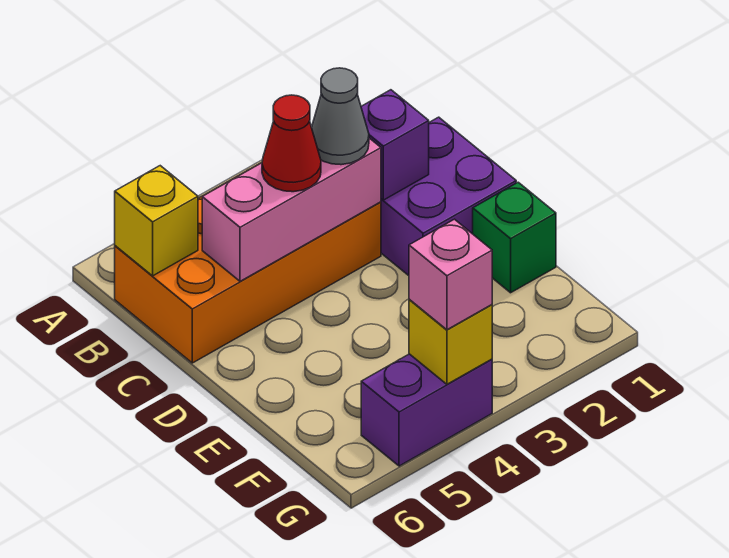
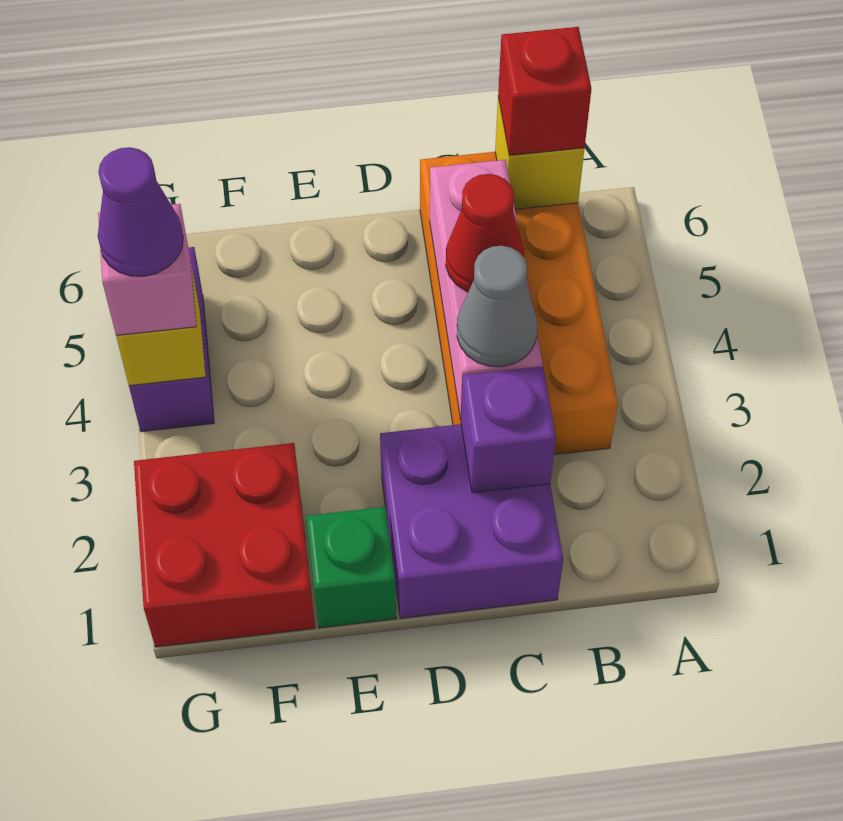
none -> red 1x1 brick [498,27,591,155]
none -> red 2x2 brick [134,443,315,647]
none -> purple 1x1 cone [98,147,183,276]

